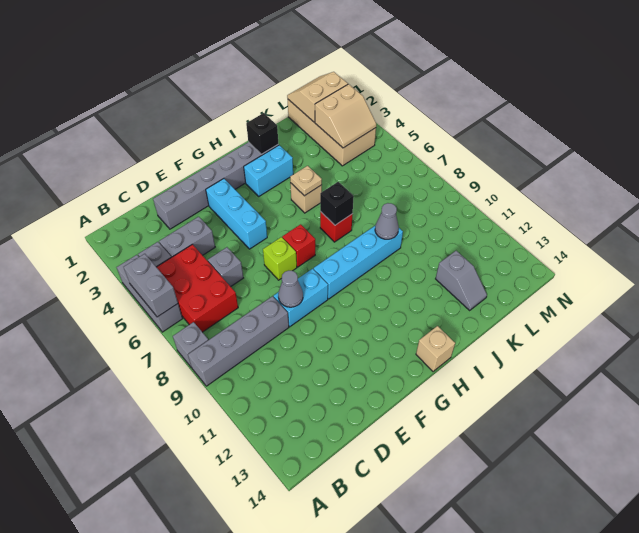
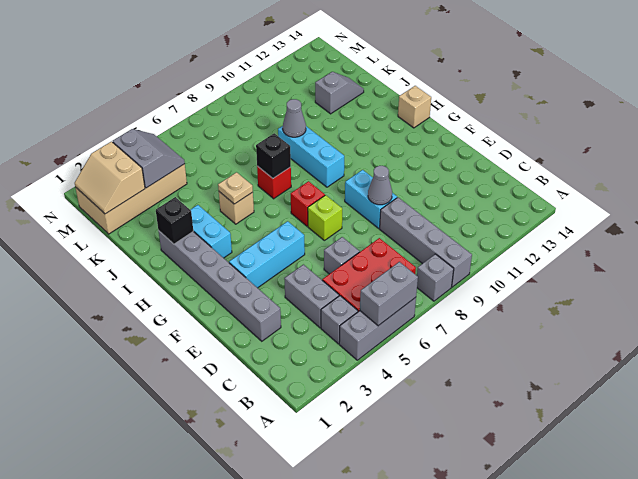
cyan 1x4 brick [314,226,403,299] -> cyan 1x3 brick [278,126,344,187]
tan 2x2 slope [315,84,376,148] -> grey 2x2 slope [113,129,185,188]

